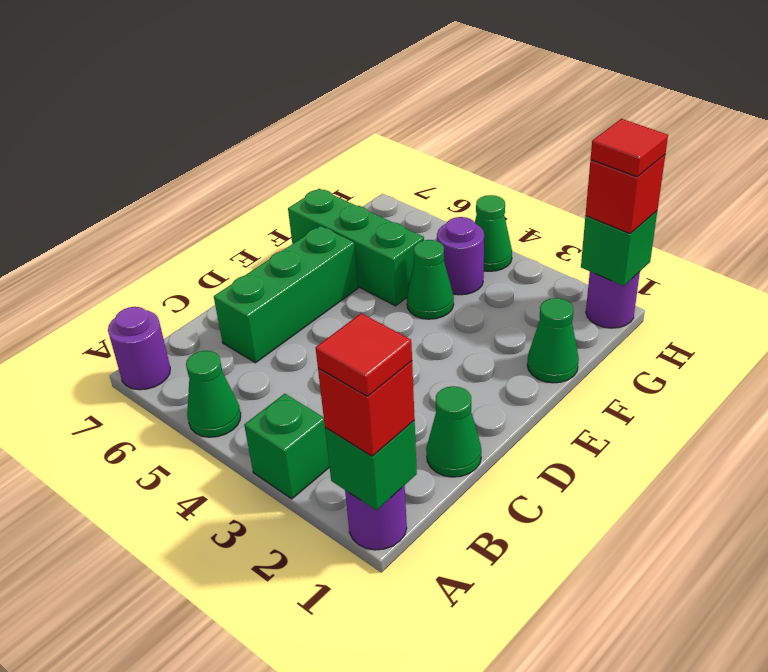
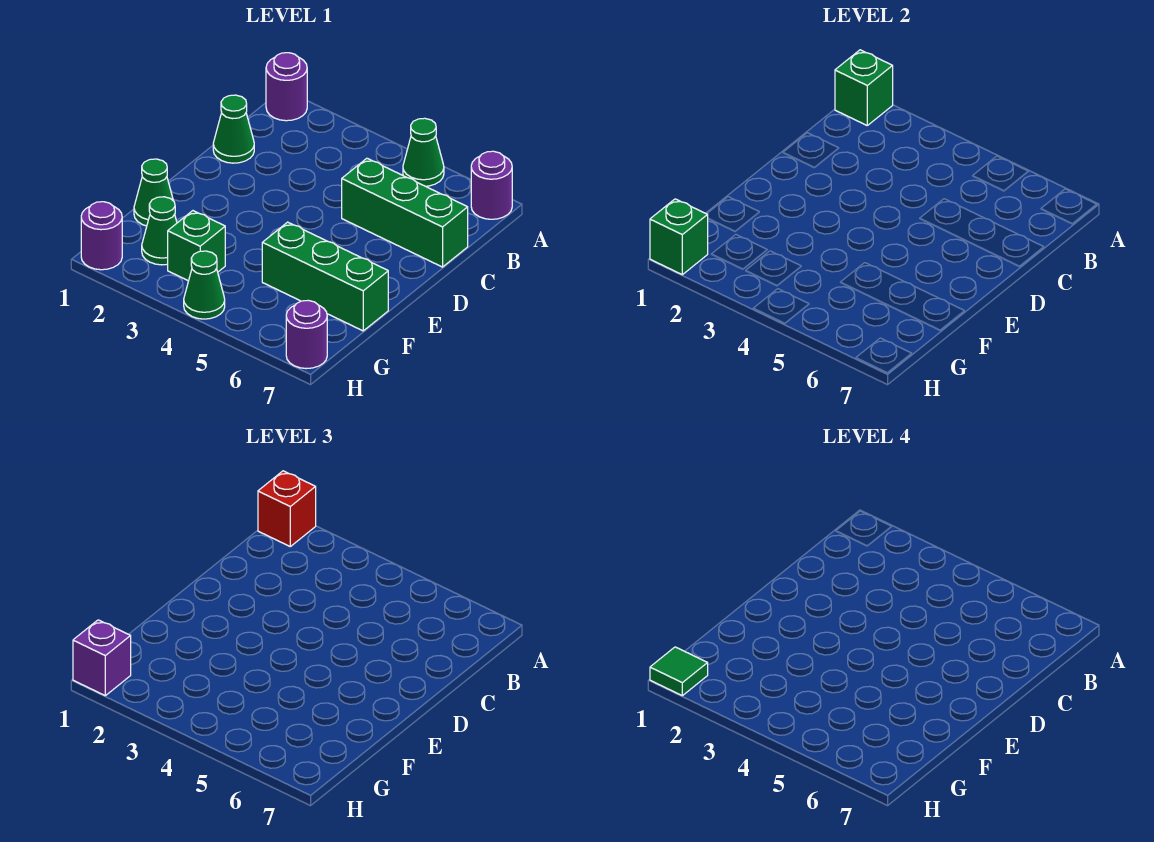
red 1x1 tile [316,313,412,397] -> none
green 1x1 brick [244,394,329,499] -> green 1x1 brick moved to [168,211,225,281]
green 1x3 brick [214,226,358,363] -> green 1x3 brick turned to [342,158,468,267]
green 1x1 cone [407,240,454,319] -> green 1x1 cone moved to [142,197,177,265]
purple 1x1 round brick [437,217,484,295] -> purple 1x1 round brick moved to [286,300,327,369]
red 1x1 brick [585,155,665,233] -> purple 1x1 brick [73,620,131,696]
red 1x1 tile [591,119,668,177] -> green 1x1 tile [650,647,708,696]

